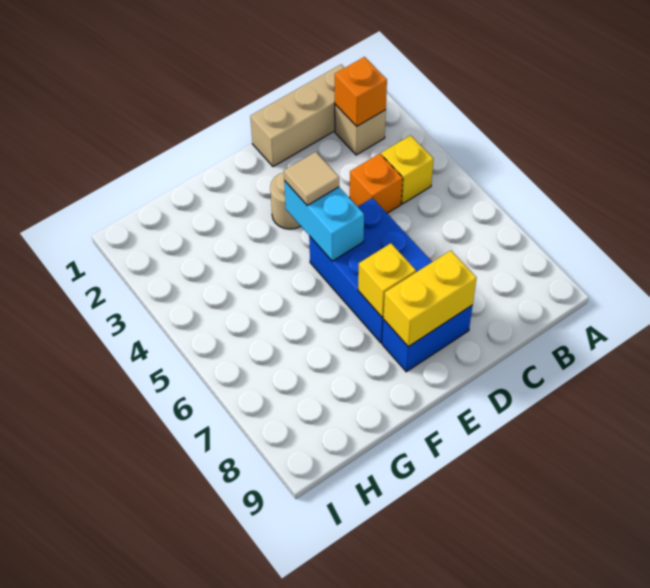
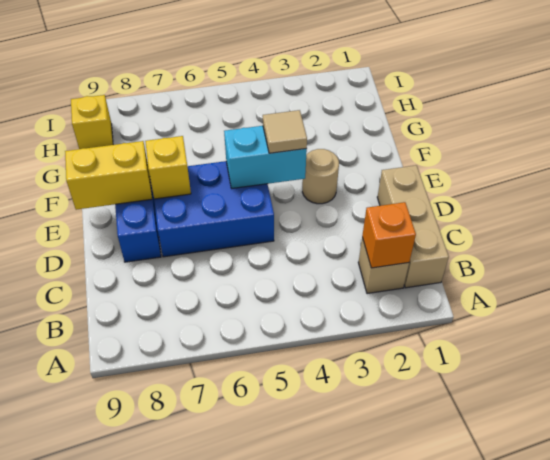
yellow 1x1 brick [381,135,434,204] -> yellow 1x1 brick moved to [71,95,113,149]
orange 1x1 brick [350,154,403,213] -> none
yellow 1x2 brick [384,251,477,347] -> yellow 1x2 brick turned to [65,141,152,210]

